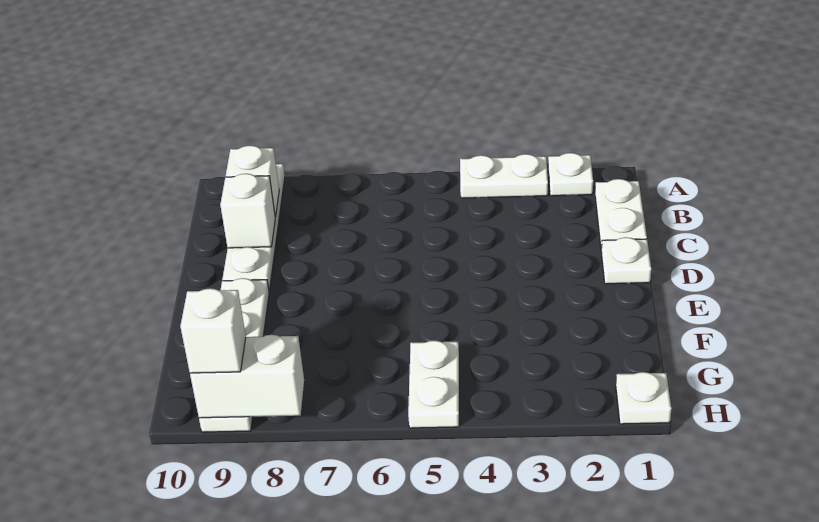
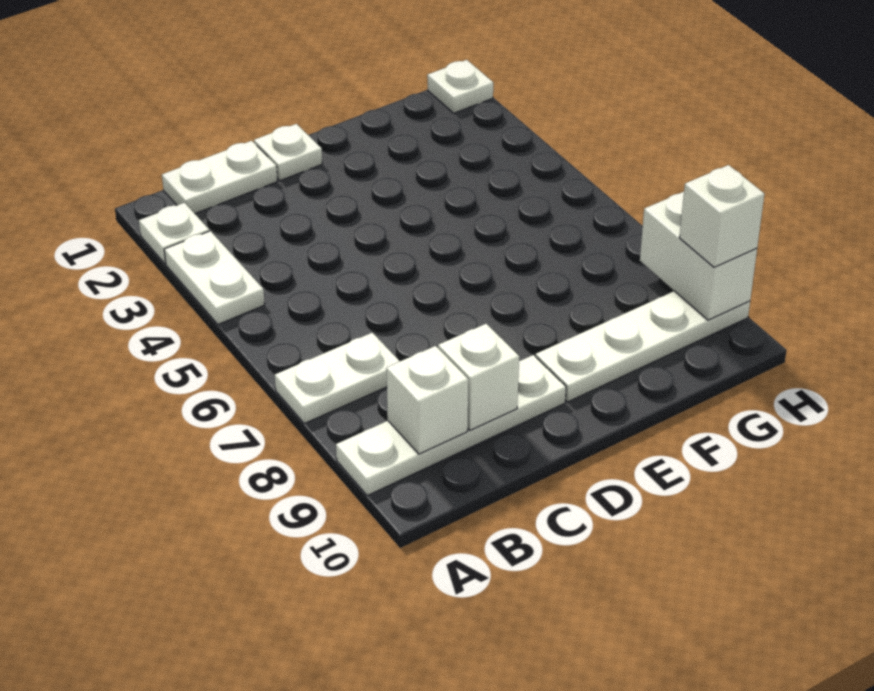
white 1x2 plate [408,340,459,428] -> white 1x2 plate moved to [275,333,400,423]

